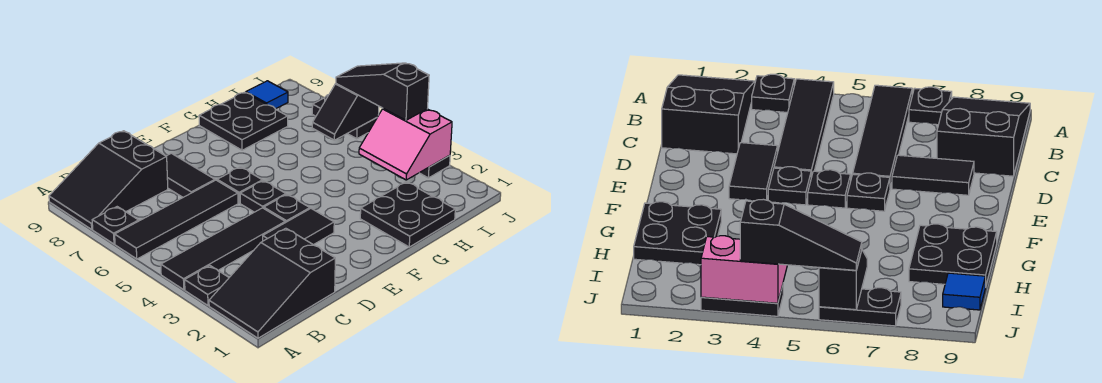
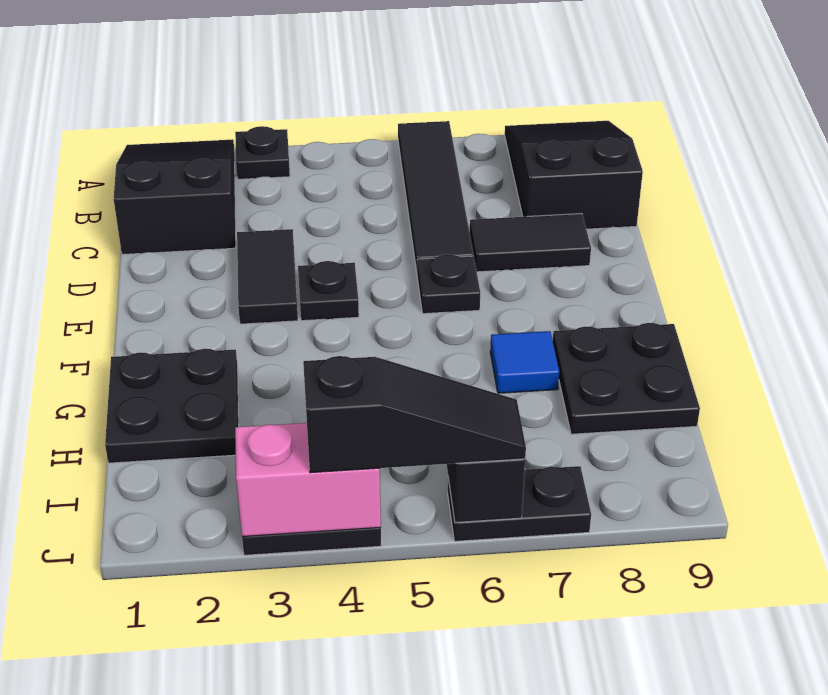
black 1x4 tile [161,208,285,290] -> none
black 1x1 plate [92,207,139,244] -> none
black 1x1 plate [240,181,286,212] -> none
blue 1x1 tile [246,81,288,109] -> blue 1x1 tile moved to [490,331,559,393]

